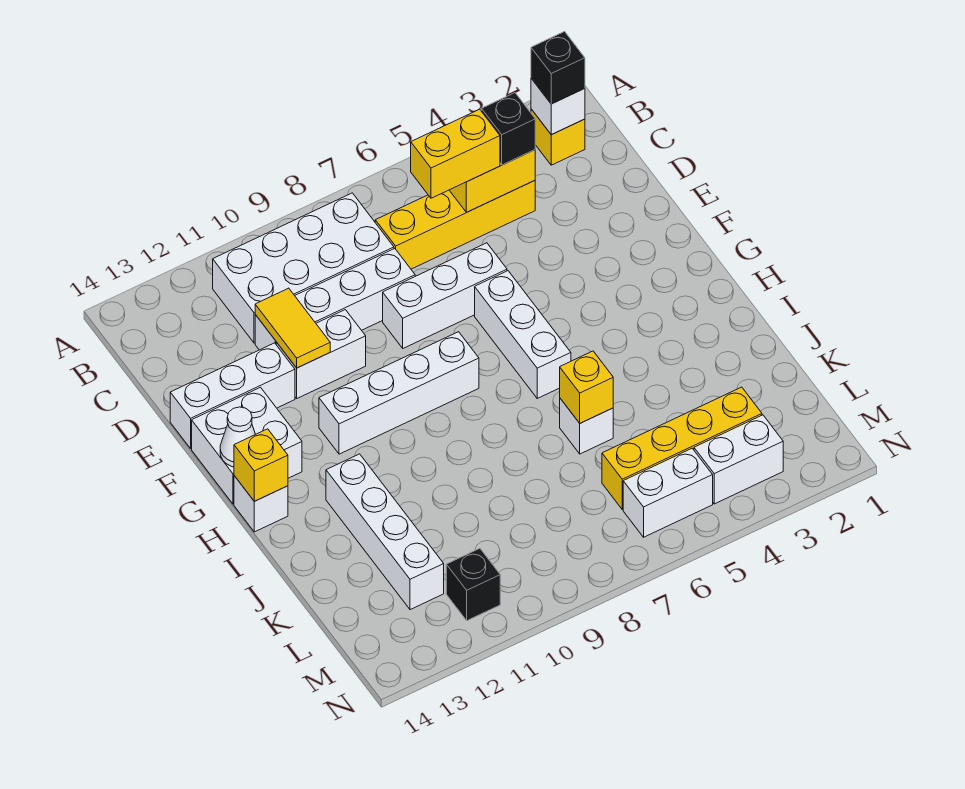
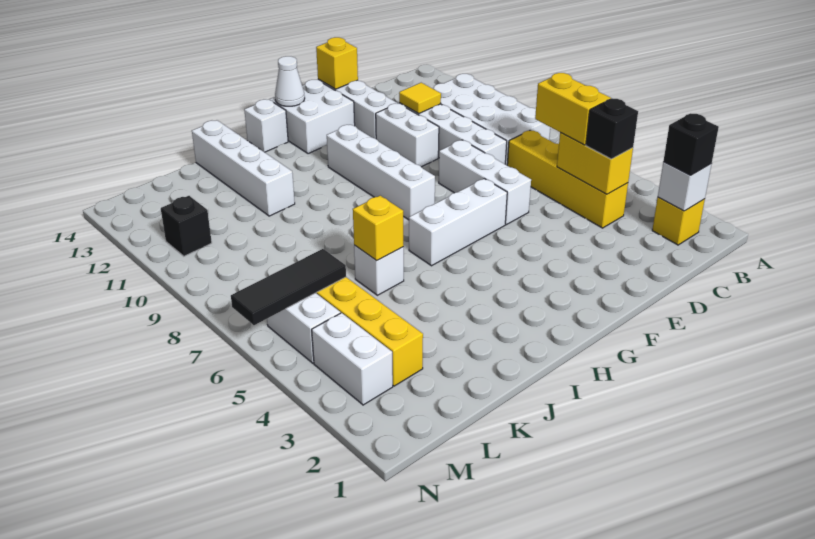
yellow 1x2 tile [255,288,330,368] -> yellow 1x1 tile [399,83,441,114]
yellow 1x1 brick [234,429,288,501] -> yellow 1x1 brick moved to [316,37,358,89]
white 1x4 brick [326,454,444,610] -> white 1x4 brick turned to [192,120,295,216]
none -> black 1x3 tile [231,249,346,325]

